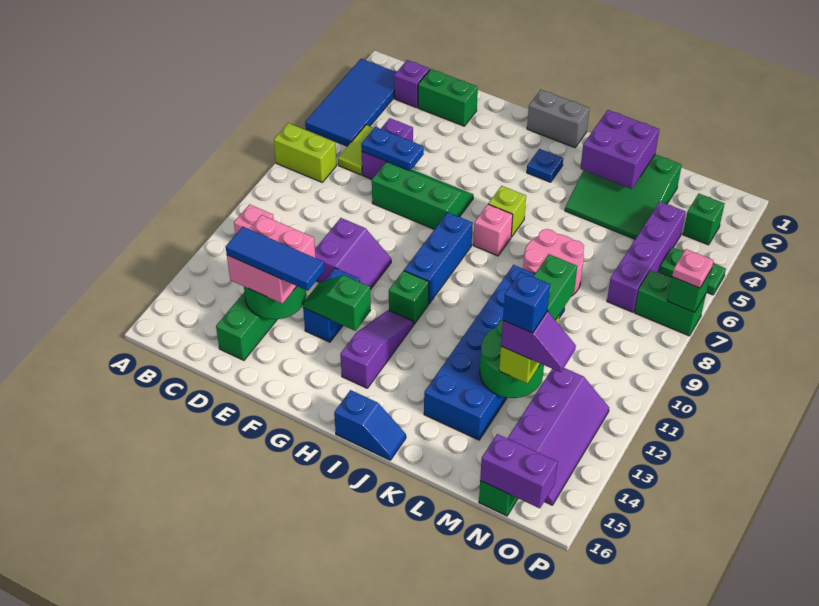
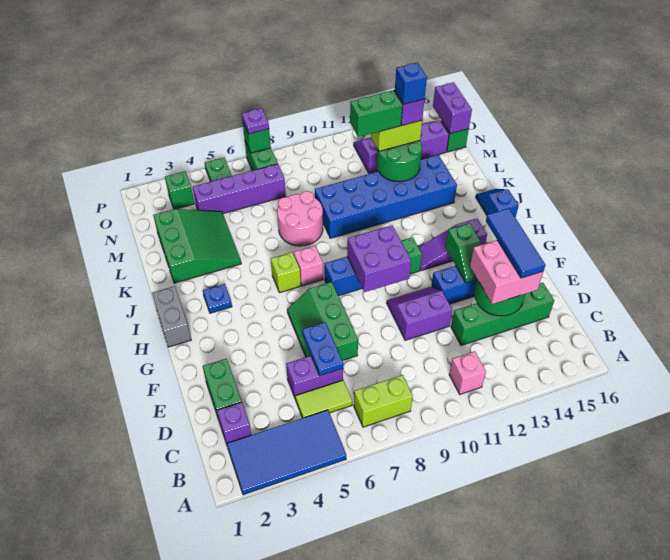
lime 1x2 brick [274,123,336,182] -> lime 1x2 brick turned to [354,375,413,427]
purple 2x2 brick [580,110,659,189] -> purple 2x2 brick moved to [347,225,411,292]
pink 1x1 plate [672,249,714,288] -> purple 1x1 plate [242,108,269,134]

